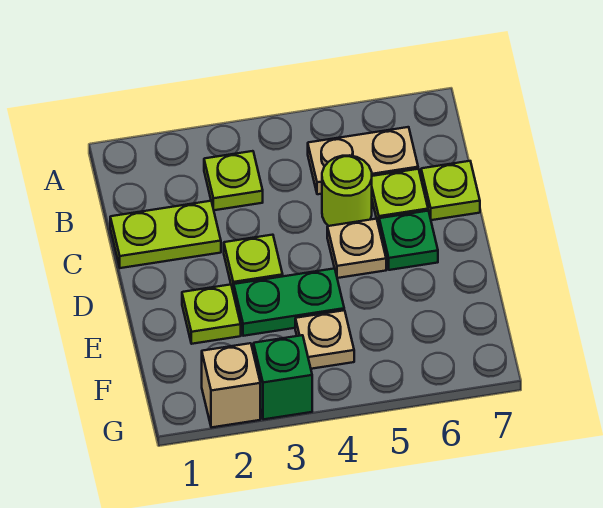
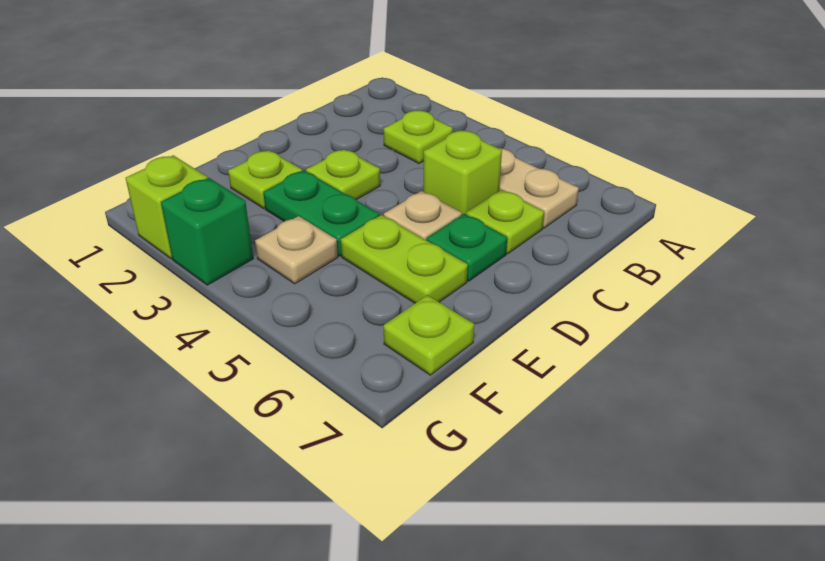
lime 1x2 plate [110,201,221,268] -> lime 1x2 plate moved to [341,215,468,303]
lime 1x1 round brick [322,155,372,226] -> lime 1x1 brick [423,130,502,215]
lime 1x1 plate [421,161,480,220] -> lime 1x1 plate moved to [384,295,474,375]
tan 1x1 brick [202,343,260,428] -> lime 1x1 brick [126,155,207,259]

